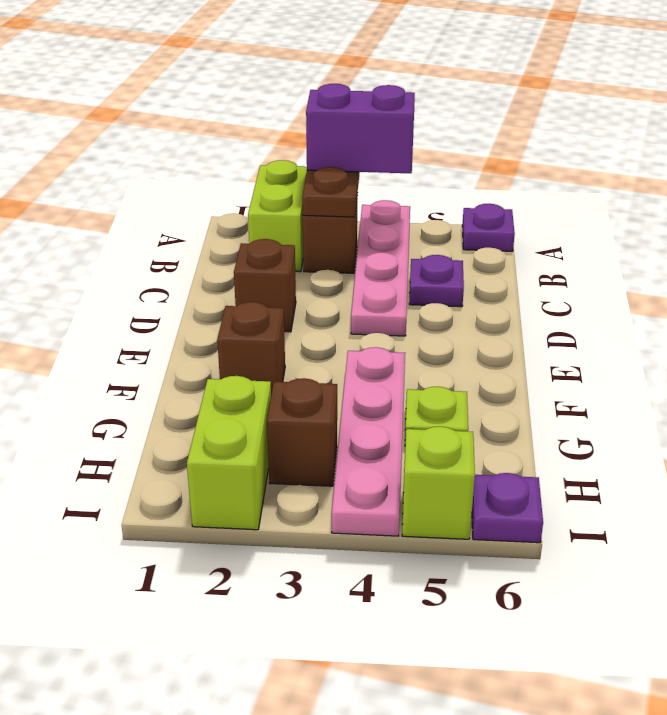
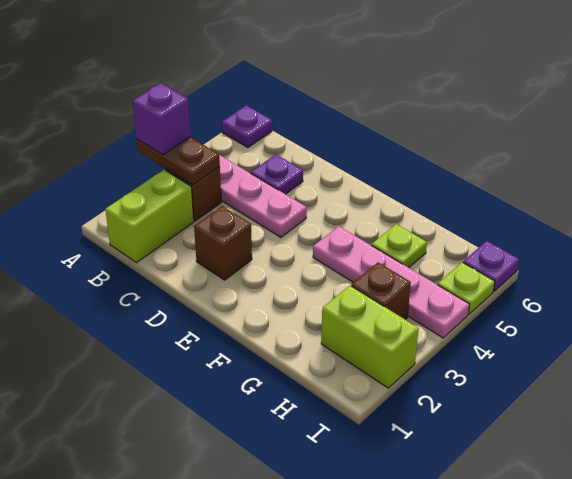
lime 1x2 brick [248,160,307,272] -> lime 1x2 brick turned to [105,170,194,263]
purple 1x2 brick [306,84,415,173] -> purple 1x1 brick [133,83,190,155]
brown 1x1 brick [217,302,285,395] -> none
lime 1x1 brick [402,426,475,539] -> lime 1x1 plate [438,262,495,314]

